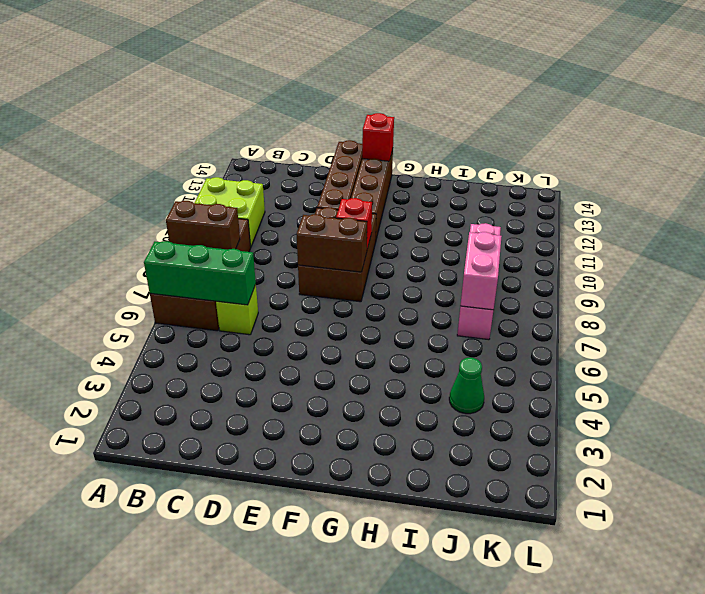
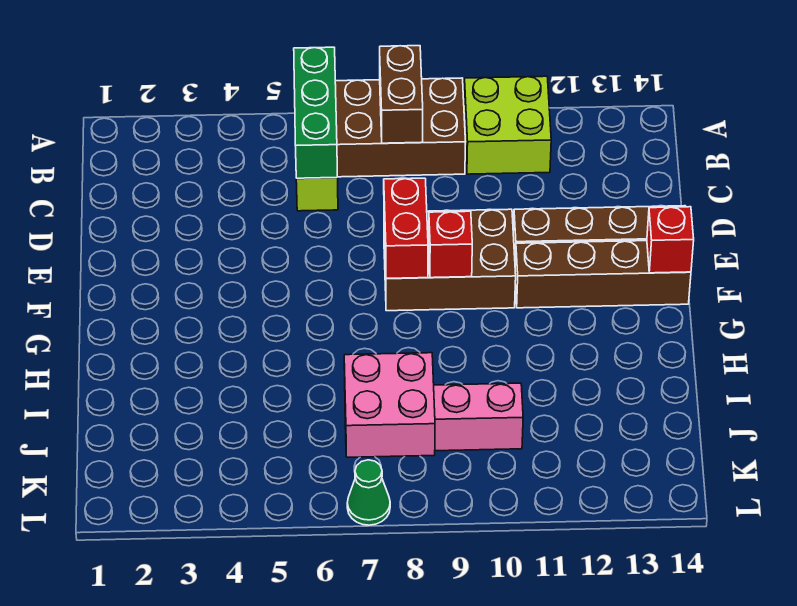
brown 1x2 brick [297,214,367,272] -> red 1x2 brick [384,178,428,279]
green 1x1 cone [449,358,484,414] -> green 1x1 cone moved to [347,460,390,525]
pink 1x2 brick [460,232,502,310] -> pink 2x2 brick [344,353,435,457]

